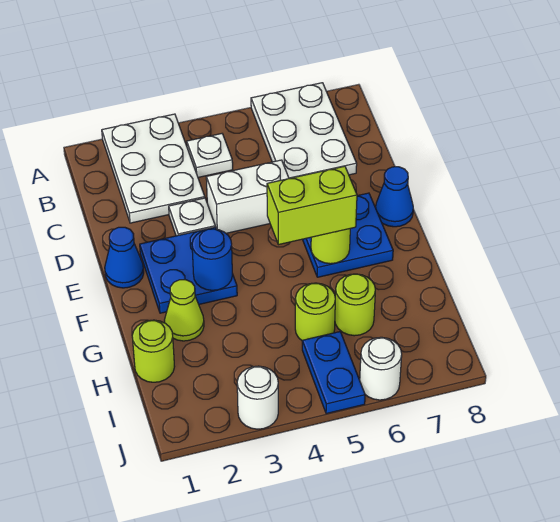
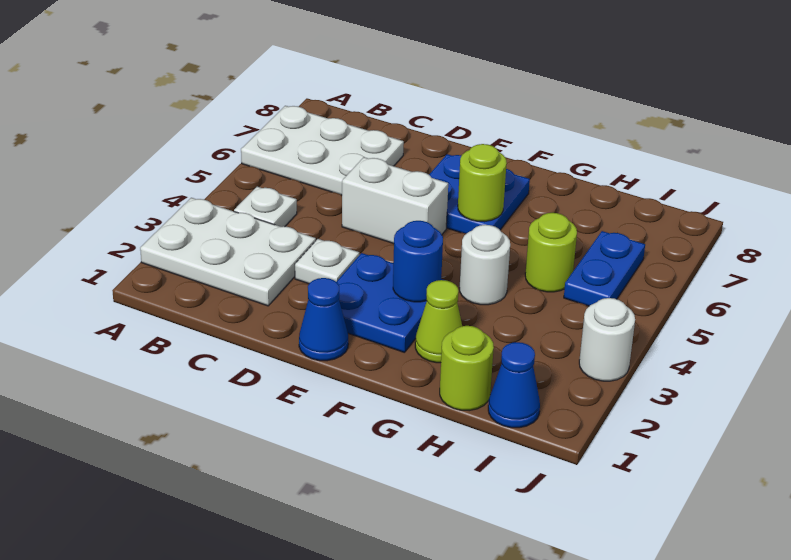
white 1x2 brick [206,160,289,233] -> white 1x2 brick turned to [342,157,448,244]
blue 1x1 cone [376,167,413,227] -> blue 1x1 cone moved to [488,342,540,428]
lime 1x2 brick [267,166,357,245] -> none
lime 1x1 round brick [335,274,375,336] -> none
blue 1x2 plate [302,332,365,414] -> blue 1x2 plate turned to [564,231,645,306]
white 1x1 round brick [360,337,402,400] -> white 1x1 round brick moved to [460,225,510,305]

